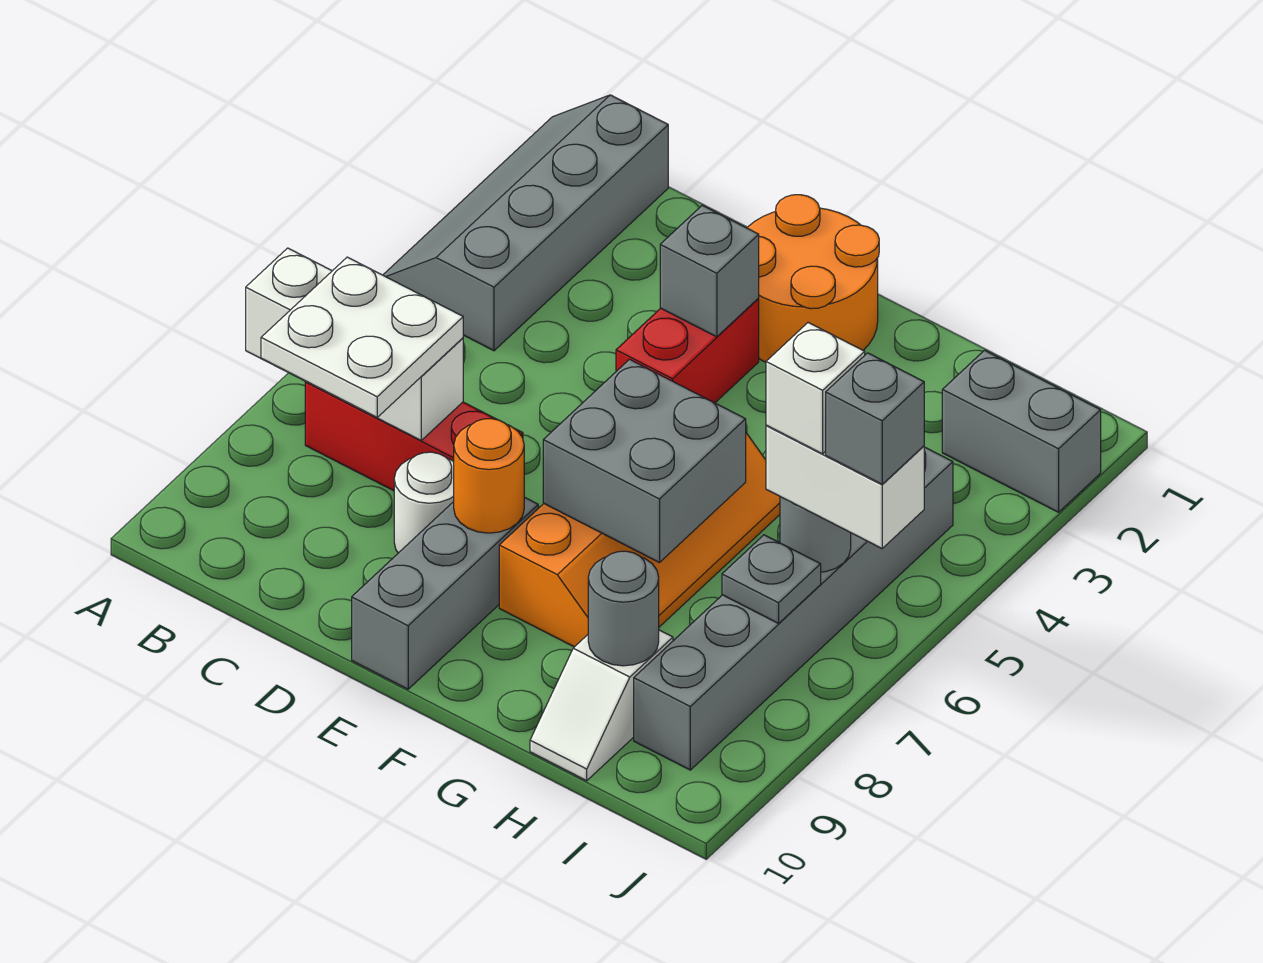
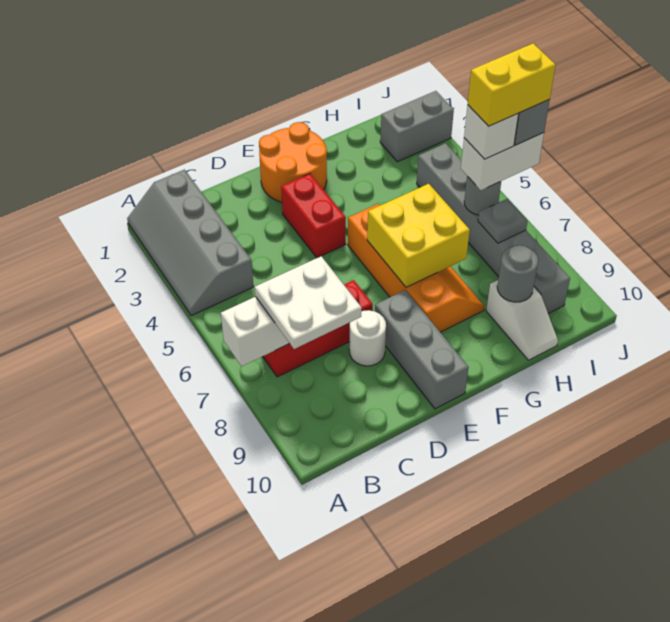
grey 1x1 brick [660,205,759,337] -> none
orange 1x1 round brick [454,419,524,533] -> none
grey 2x2 brick [543,359,746,563] -> yellow 2x2 brick [367,184,470,287]
none -> yellow 1x2 brick [468,43,556,126]

